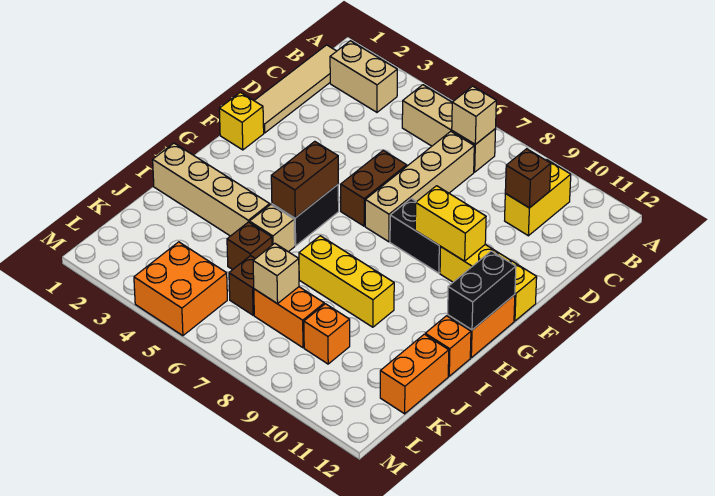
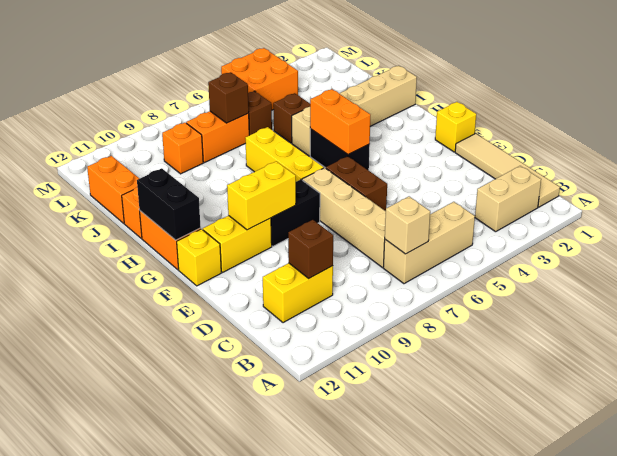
yellow 1x2 brick [505,160,571,236] -> yellow 1x2 brick turned to [263,263,333,323]
brown 1x2 brick [271,141,338,218] -> orange 1x2 brick [310,89,370,154]
yellow 1x3 brick [299,236,394,327] -> yellow 1x3 brick turned to [245,127,324,181]
tan 1x1 brick [253,243,299,304] -> brown 1x1 brick [208,72,249,123]

